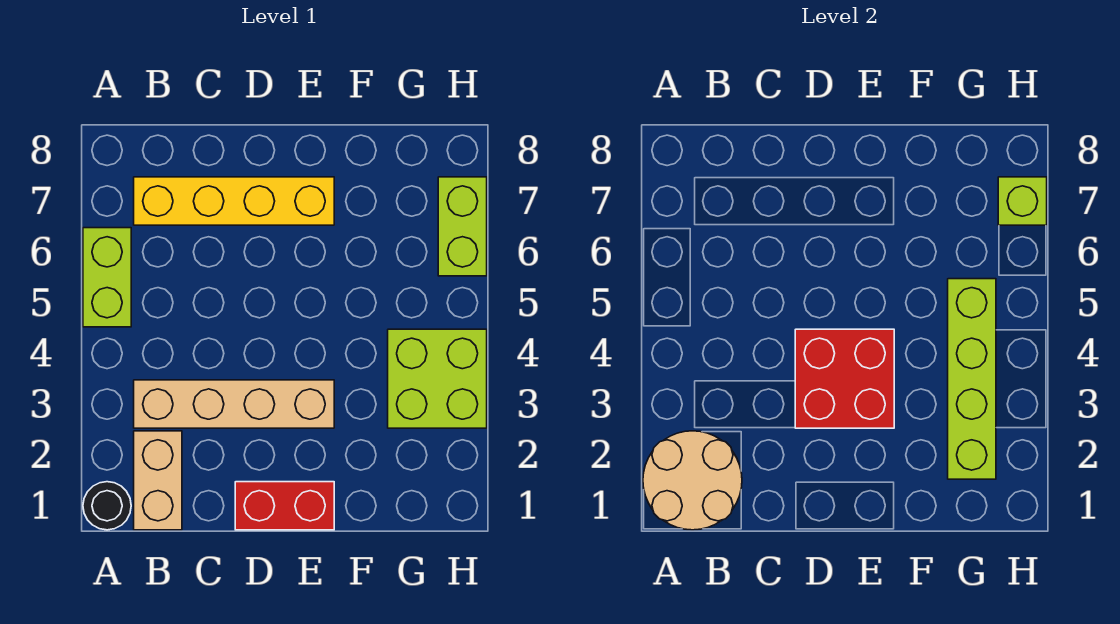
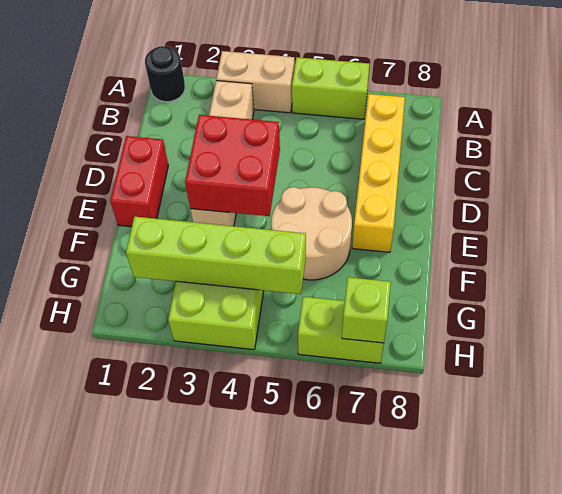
tan 2x2 round brick [643,431,742,530] -> tan 2x2 round brick moved to [271,187,352,280]
tan 1x2 brick [134,431,182,530] -> tan 1x2 brick moved to [216,51,295,113]

